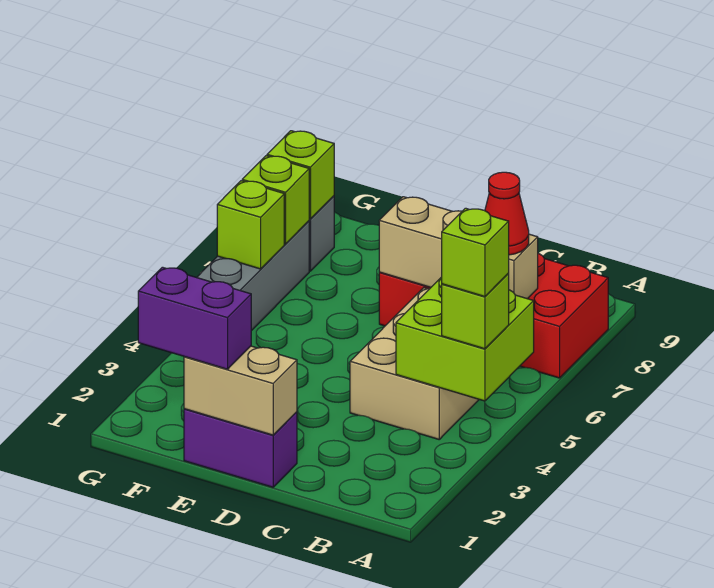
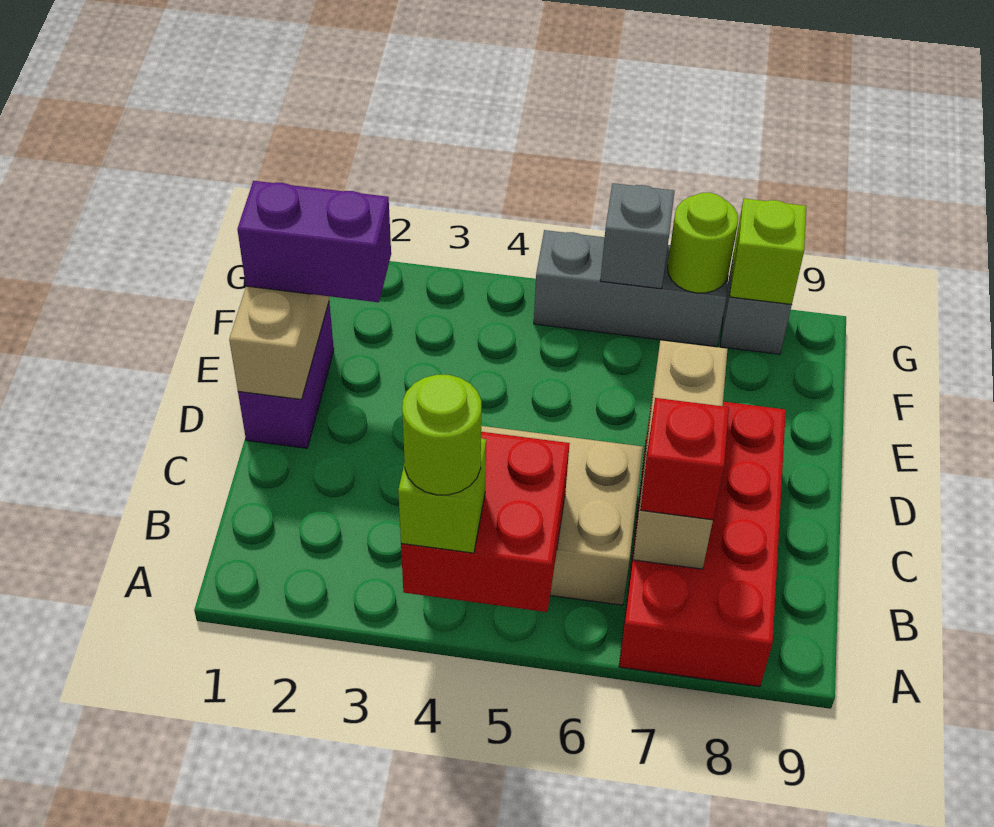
lime 2x2 brick [396,277,534,401] -> red 2x2 brick [401,432,570,612]
lime 1x1 brick [442,208,509,297] -> lime 1x1 round brick [402,375,481,495]
red 1x1 cone [485,172,529,255] -> red 1x1 brick [640,398,729,520]
purple 1x2 brick [138,267,251,369] -> purple 1x2 brick turned to [237,181,391,302]
lime 1x1 brick [217,181,284,269] -> grey 1x1 brick [600,183,674,289]
lime 1x1 brick [242,156,309,244] -> lime 1x1 round brick [668,193,738,293]

